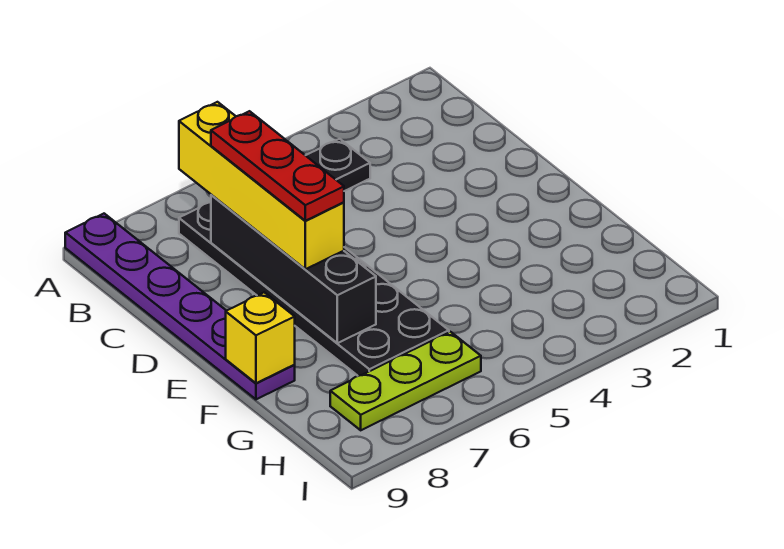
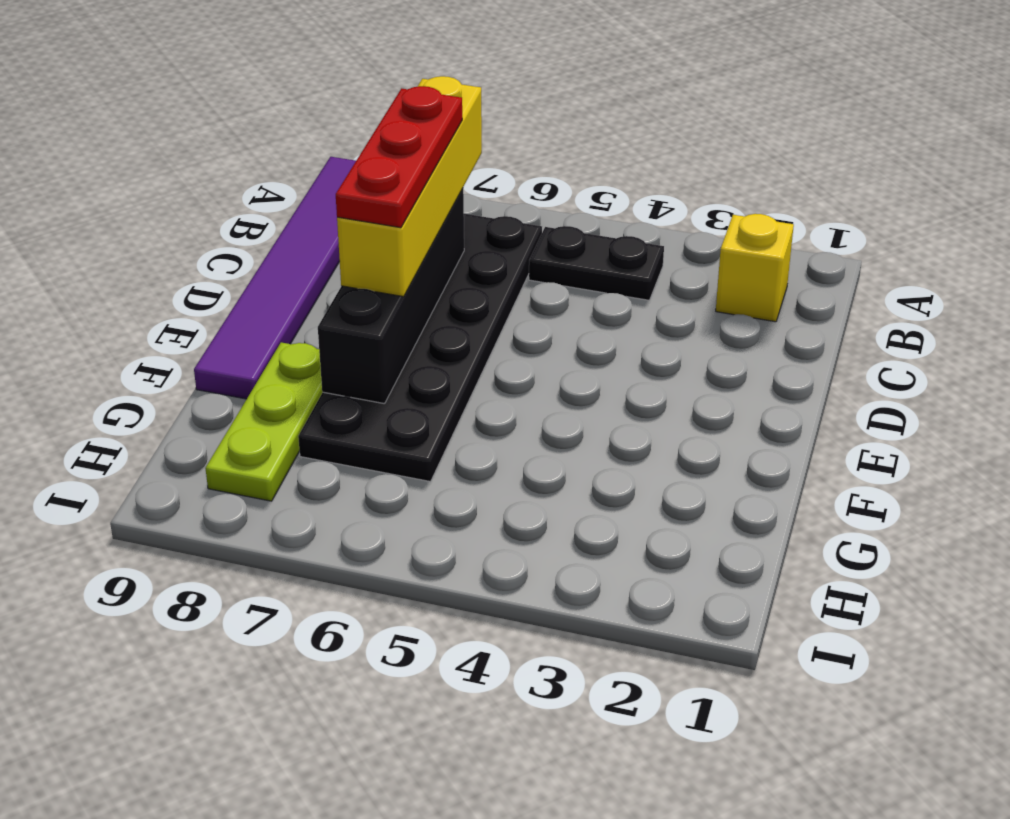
purple 1x6 plate [65,214,295,399] -> purple 1x6 tile [194,157,356,399]
yellow 1x1 brick [226,292,295,383] -> yellow 1x1 brick moved to [716,214,794,322]
lime 1x3 plate [330,332,481,430] -> lime 1x3 plate turned to [205,342,323,501]

